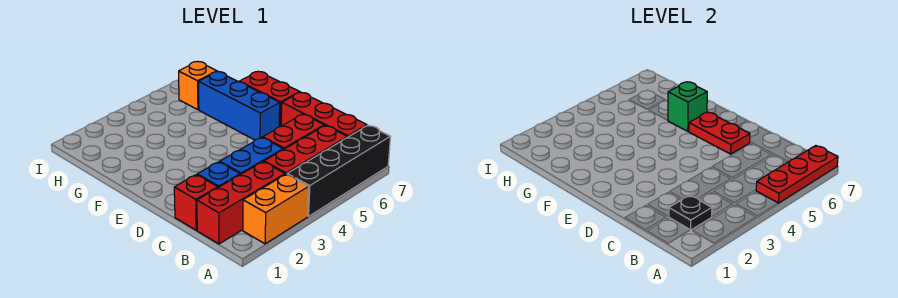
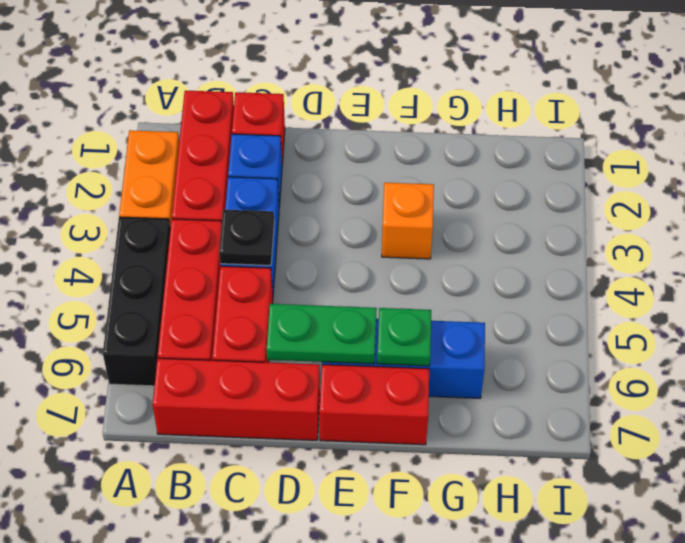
black 1x4 brick [287,125,390,216] -> black 1x3 brick [103,217,170,386]
red 1x3 plate [756,146,838,203] -> none
black 1x1 plate [669,195,712,230] -> black 1x1 plate moved to [219,210,274,266]
red 1x2 plate [688,112,750,154] -> green 1x2 plate [266,304,377,364]
green 1x1 brick [668,82,707,131] -> green 1x1 plate [377,308,431,366]
orange 1x1 brick [179,62,217,110] -> orange 1x1 brick moved to [382,183,434,259]

